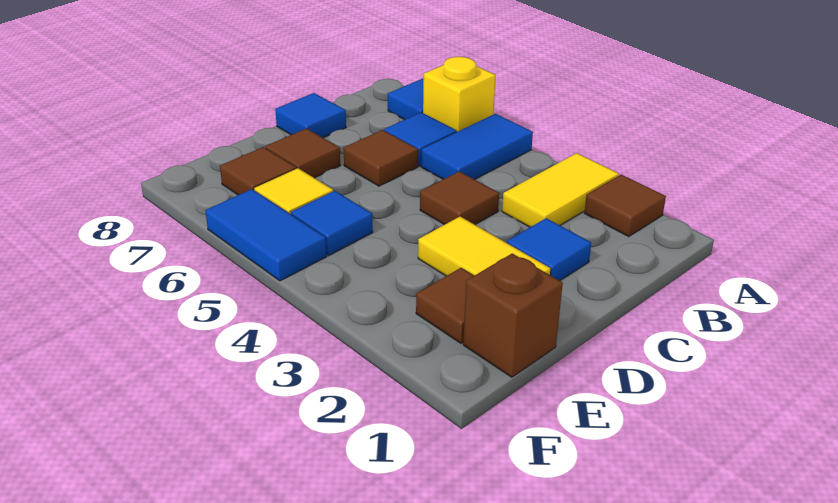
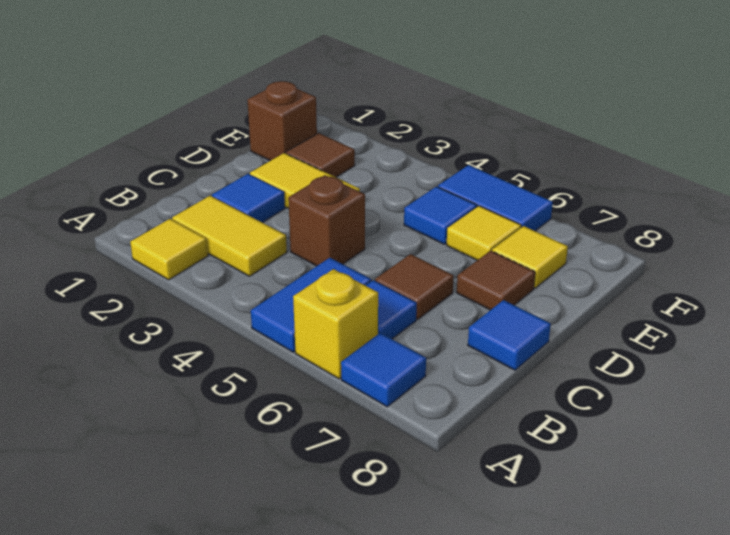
brown 1x1 tile [584,175,666,237] -> yellow 1x1 tile [130,219,208,280]
yellow 1x2 tile [502,153,619,227] -> yellow 1x2 tile turned to [172,196,287,276]
brown 1x1 tile [420,171,499,225] -> brown 1x1 brick [288,175,365,266]
brown 1x1 tile [220,147,296,195] -> yellow 1x1 tile [492,226,568,288]

